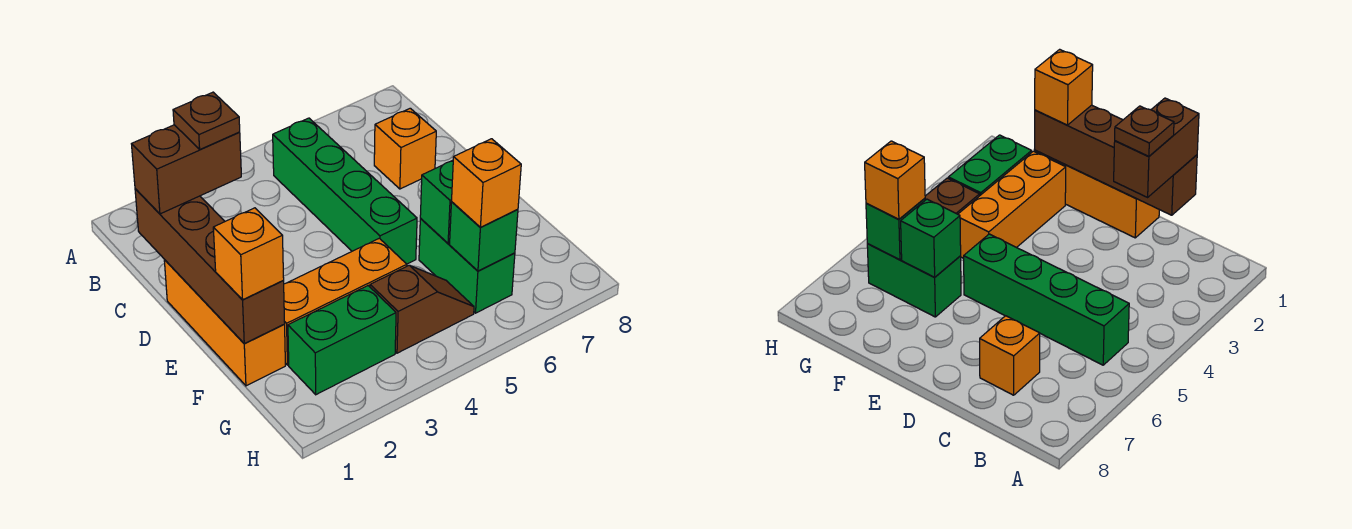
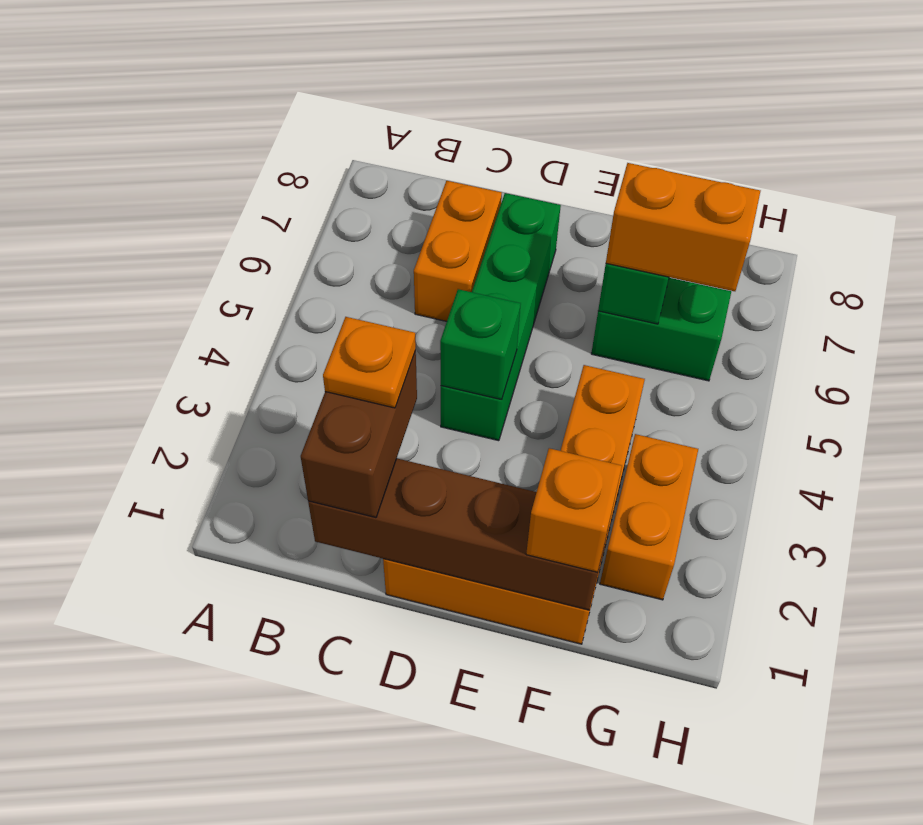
green 1x4 brick [273,118,417,264] -> green 1x4 brick turned to [441,193,561,441]
brown 1x1 plate [173,92,240,150] -> orange 1x1 plate [323,317,416,408]
orange 1x1 brick [374,108,436,189] -> orange 1x2 brick [414,181,502,321]
green 1x2 brick [288,286,396,395] -> orange 1x2 brick [600,434,698,600]
brown 1x2 slope [370,265,474,353] -> none
green 1x1 brick [450,202,518,271] -> green 1x1 brick moved to [440,289,521,400]
orange 1x1 brick [452,139,521,228] -> orange 1x2 brick [606,163,760,291]

